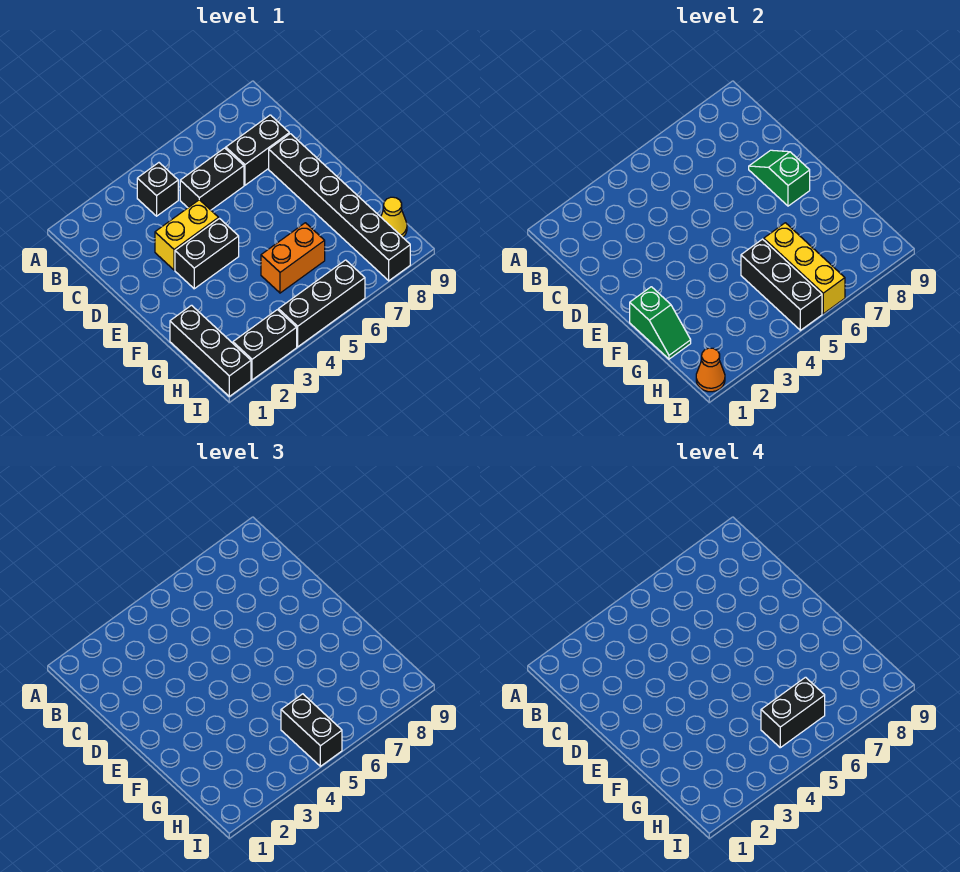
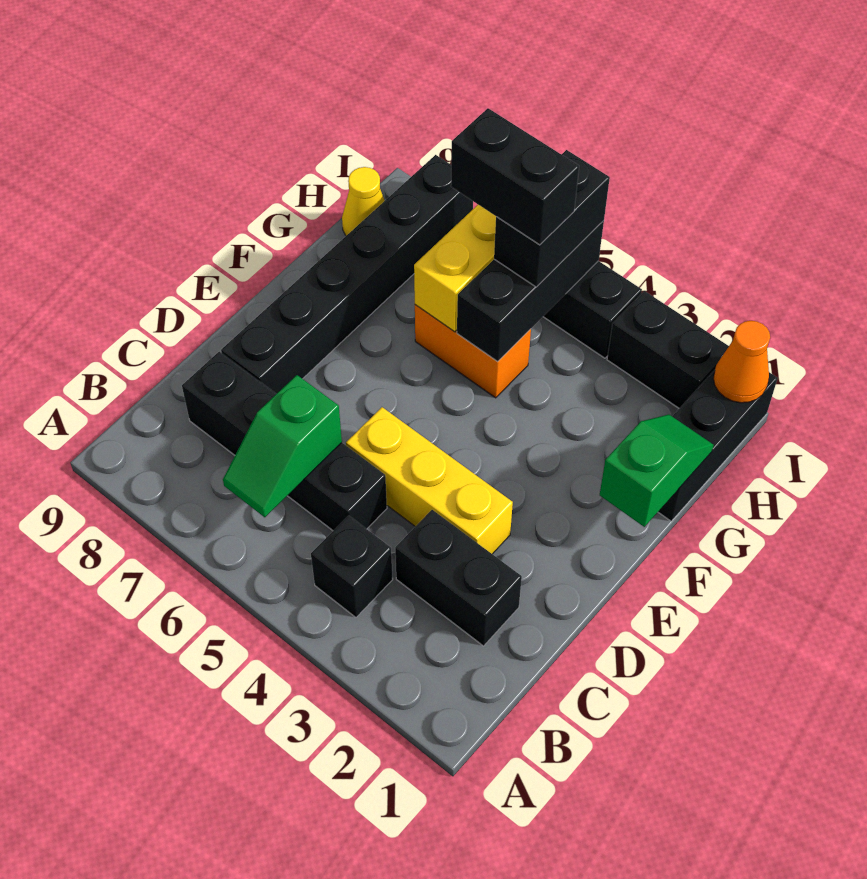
yellow 1x2 brick [155,200,219,270] -> yellow 1x3 brick [346,407,513,554]
green 1x2 slope [749,150,810,206] -> green 1x2 slope moved to [223,375,342,517]
black 1x2 brick [175,219,239,289] -> black 1x2 brick moved to [395,510,522,646]

